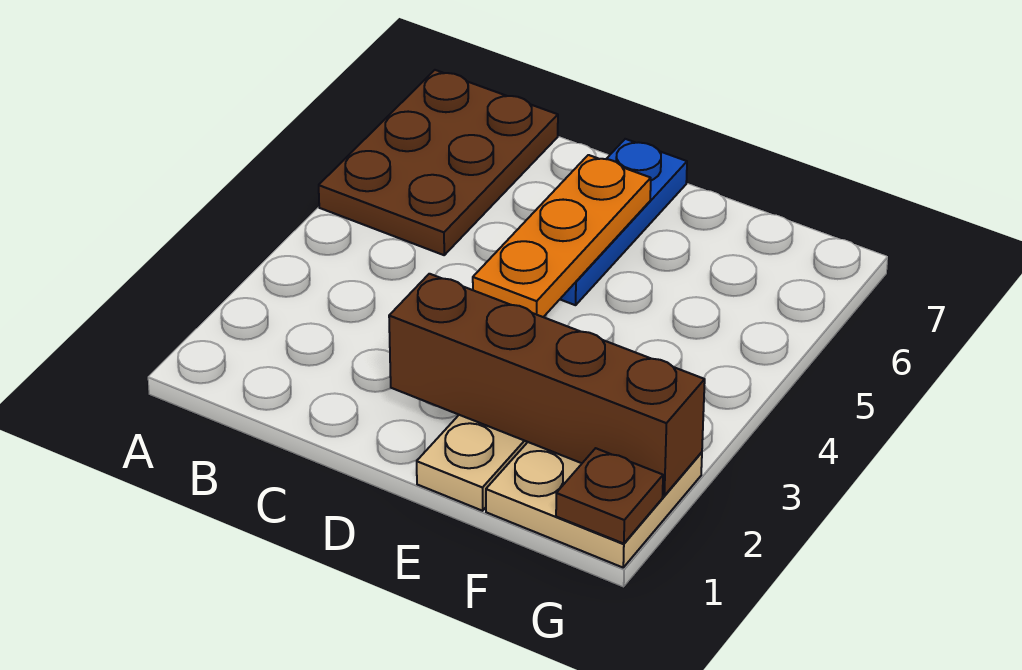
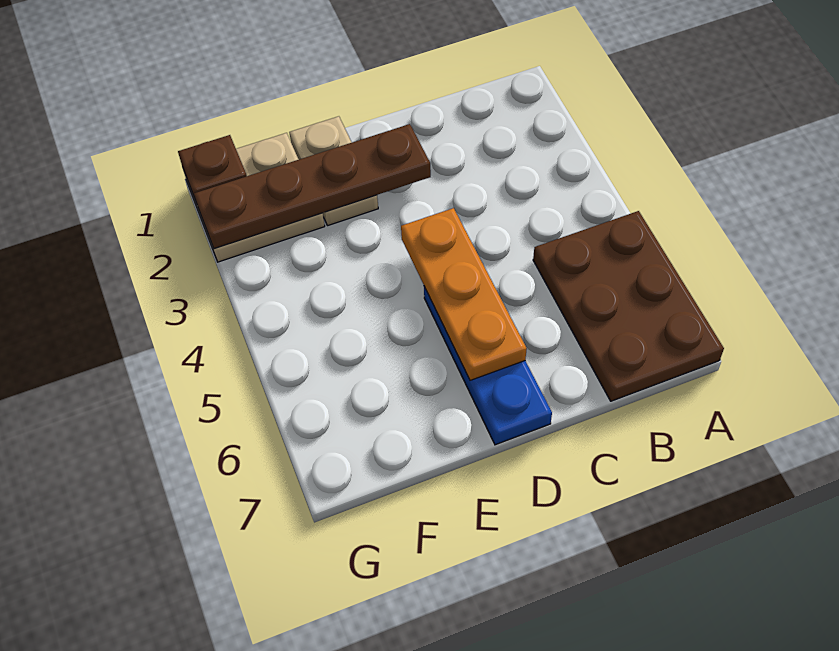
brown 1x4 brick [389,274,705,496] -> brown 1x4 plate [194,124,431,249]

